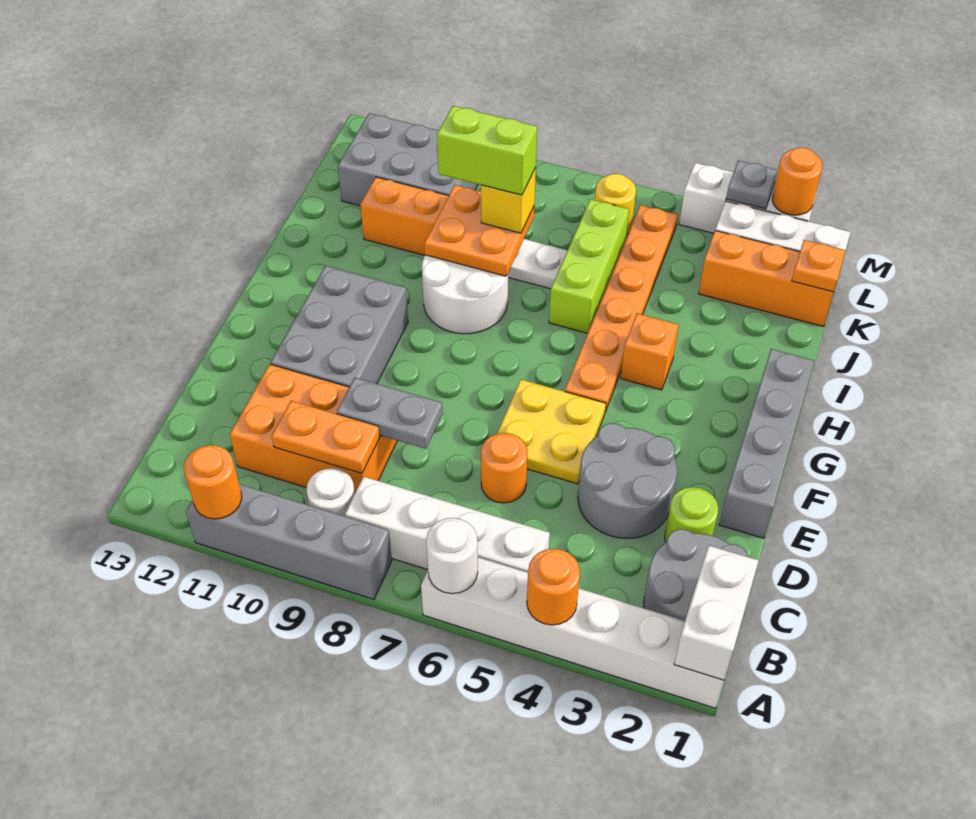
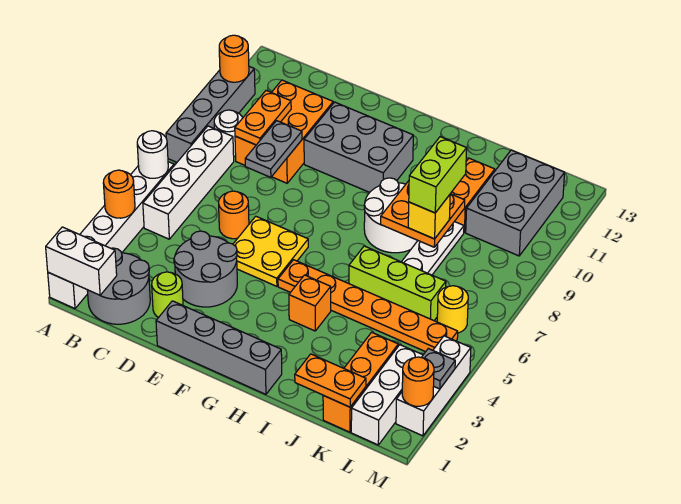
orange 1x1 plate [792,240,846,292] -> orange 1x2 plate [295,354,366,407]

